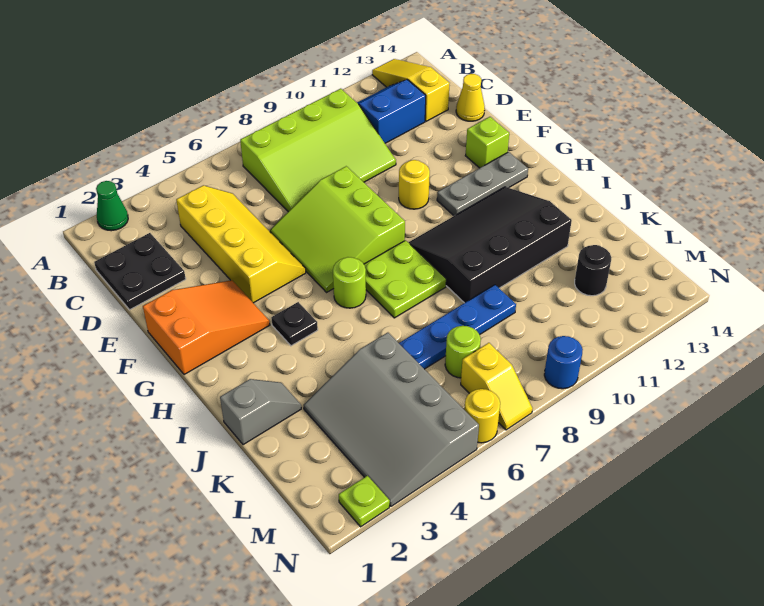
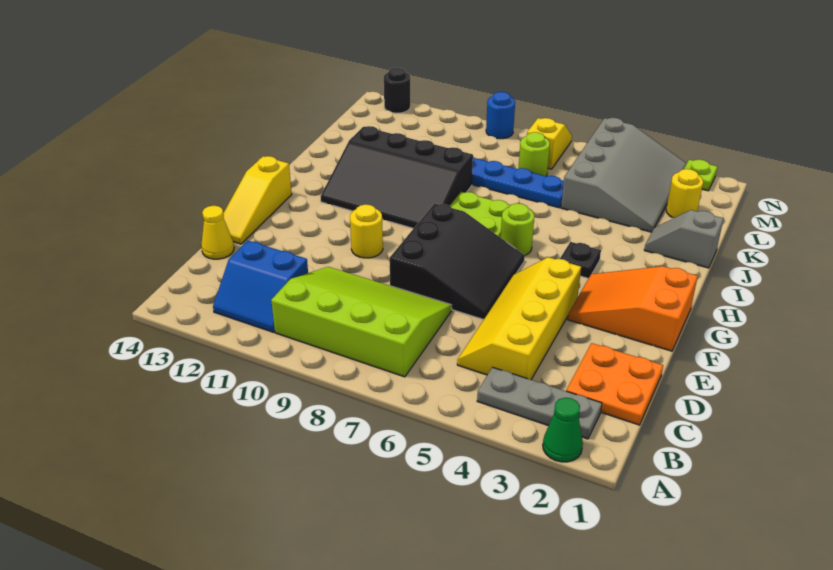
yellow 1x3 slope [372,59,450,121] -> yellow 1x3 slope moved to [223,156,292,244]
black 2x2 plate [94,233,186,310] -> orange 2x2 plate [566,343,663,425]
lime 3x3 slope [270,166,405,292] -> black 3x3 slope [390,203,525,319]
lime 1x1 brick [465,117,509,168] -> none
grey 1x3 plate [437,152,528,216] -> grey 1x3 plate moved to [477,367,602,439]
black 1x1 round brick [575,245,611,296] -> black 1x1 round brick moved to [384,68,410,113]
yellow 1x1 round brick [464,389,500,443] -> yellow 1x1 round brick moved to [666,169,703,218]

